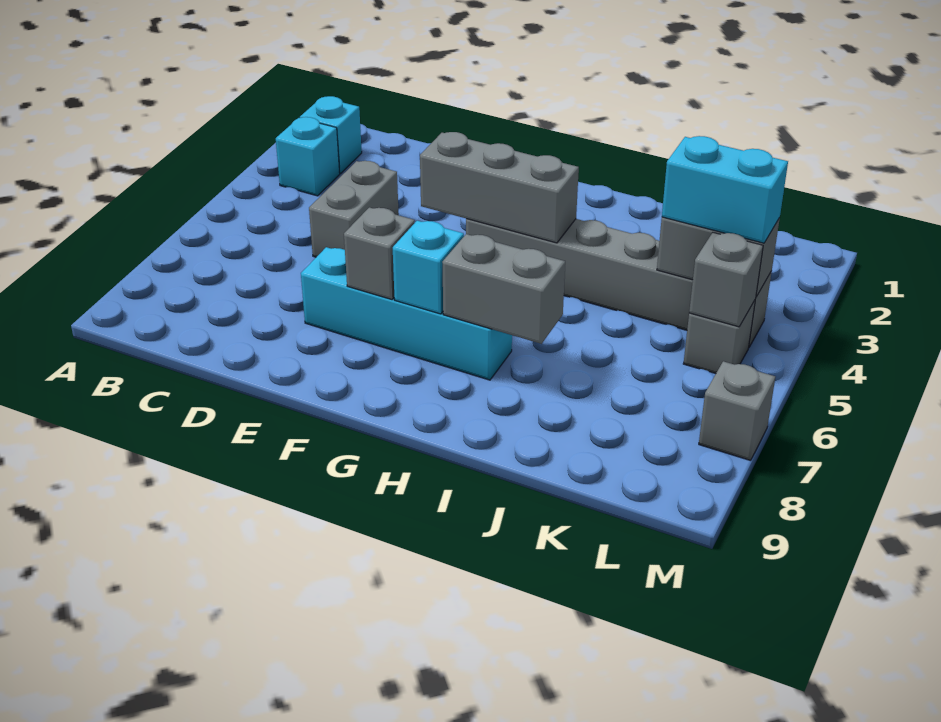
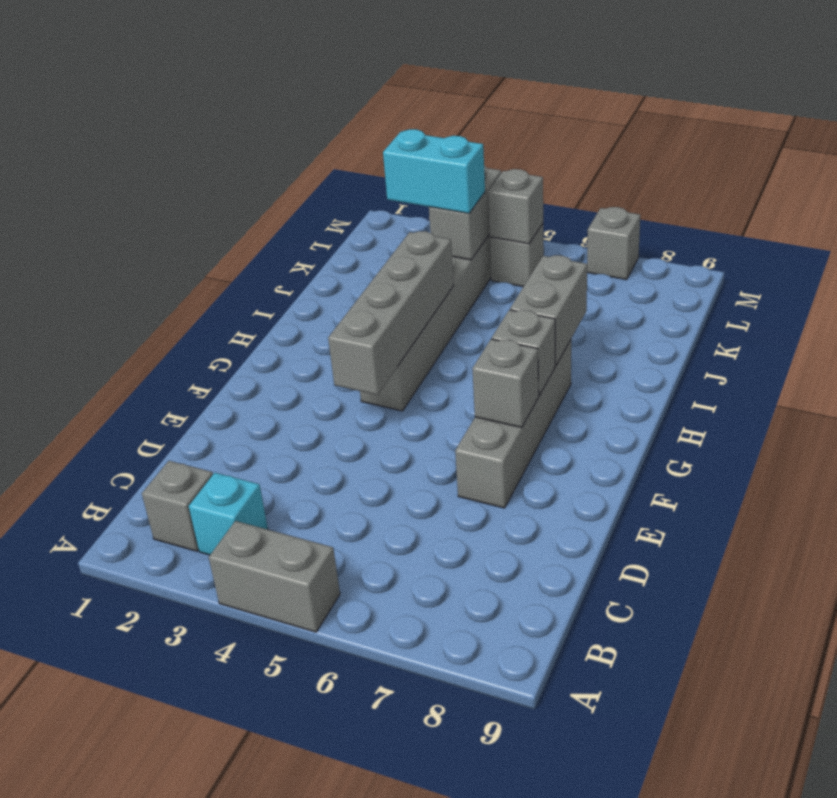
cyan 1x1 brick [300,96,362,173] -> grey 1x1 brick [142,461,213,551]
grey 1x2 brick [309,161,399,257] -> grey 1x2 brick moved to [209,521,340,632]
cyan 1x4 brick [301,247,512,380] -> grey 1x4 brick [455,340,571,508]
grey 1x3 brick [420,132,579,243] -> grey 1x4 brick [328,231,454,395]
cyan 1x1 brick [393,221,464,314] -> grey 1x1 brick [492,310,555,395]
cyan 1x2 brick [662,136,788,243] -> cyan 1x2 brick turned to [383,129,485,213]

